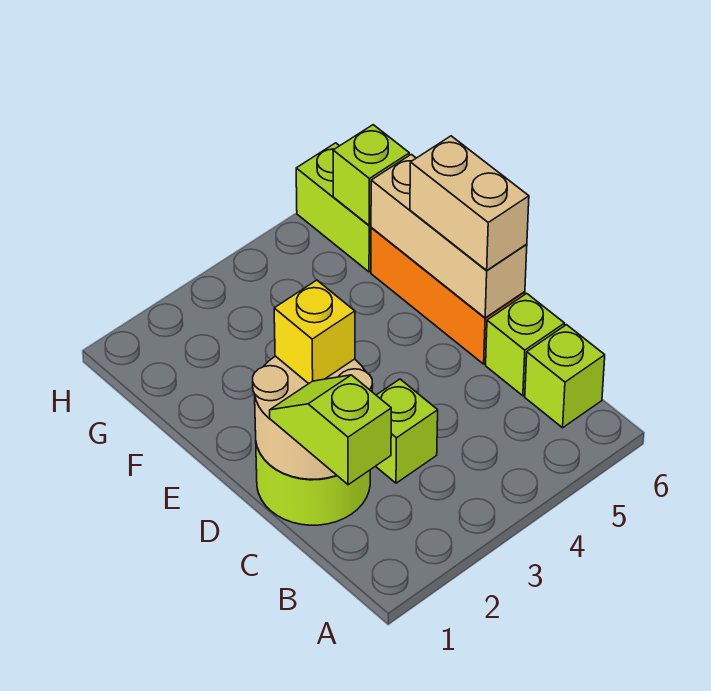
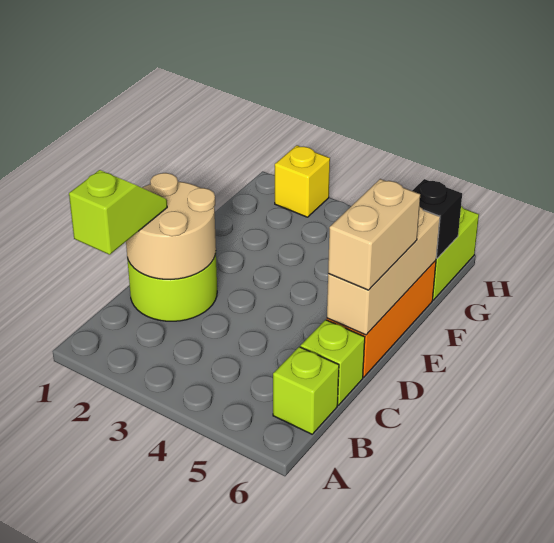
lime 1x1 brick [376,379,438,483] -> none
yellow 1x1 brick [274,280,355,384] -> yellow 1x1 brick moved to [275,145,330,217]
lime 1x1 brick [333,125,409,226] -> black 1x1 brick [412,179,462,258]

